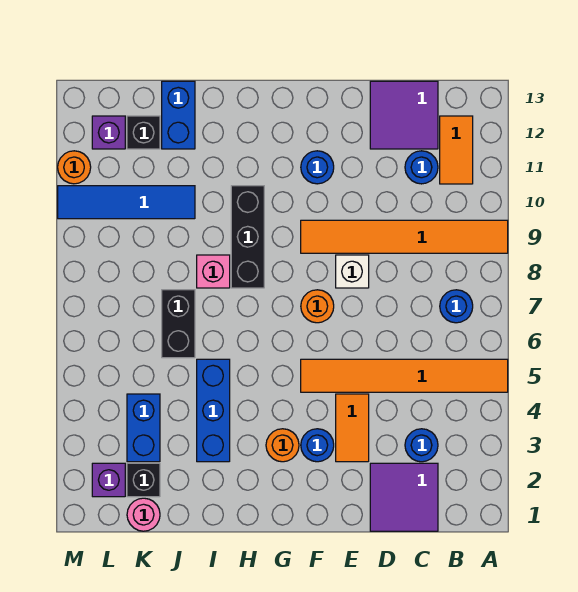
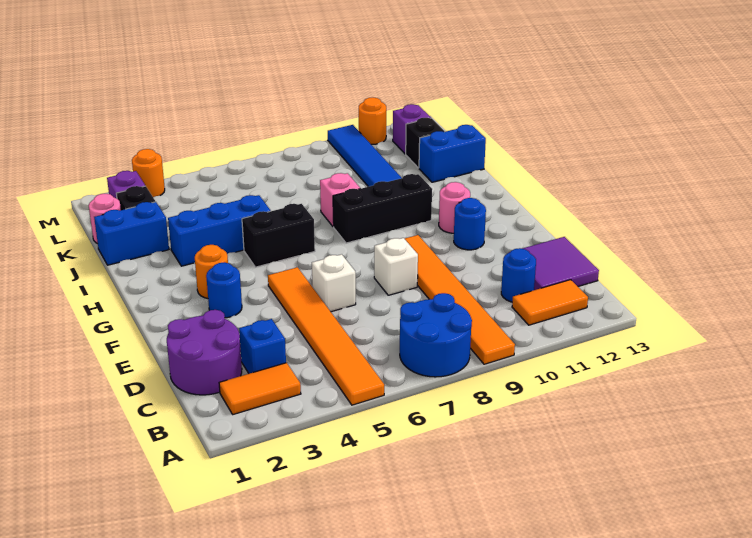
blue 1x1 round brick [440,290,473,323] -> blue 2x2 round brick [400,293,472,377]
purple 2x2 tile [370,463,438,531] -> purple 2x2 round brick [167,310,242,395]
blue 1x1 round brick [405,429,438,462] -> blue 1x1 brick [239,319,286,374]
orange 1x2 tile [336,394,369,462] -> orange 1x2 tile moved to [219,363,301,414]
none -> white 1x1 brick [312,254,356,312]
orange 1x1 round brick [301,290,334,323] -> orange 1x1 round brick moved to [132,149,165,197]
none -> pink 1x1 round brick [439,182,470,233]
black 1x2 brick [162,290,195,358] -> black 1x2 brick moved to [242,204,315,267]
blue 1x2 brick [127,394,160,462] -> blue 1x2 brick moved to [94,202,169,265]

